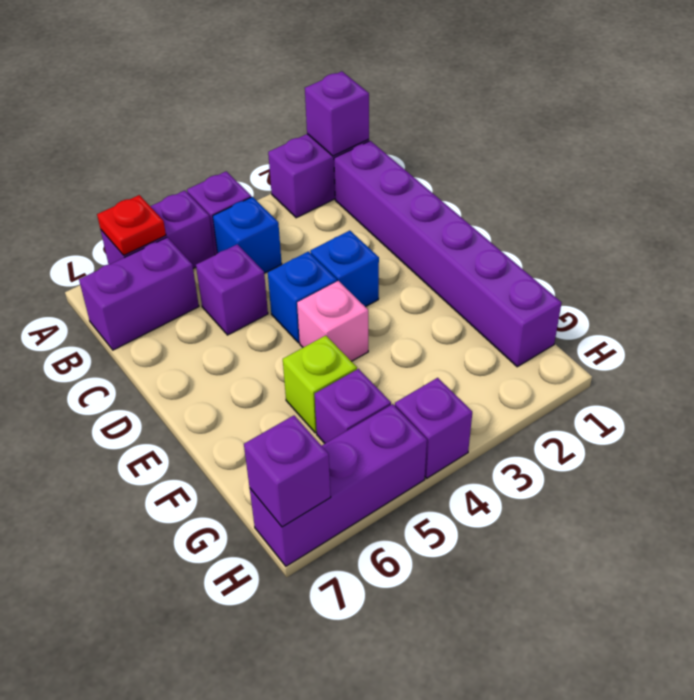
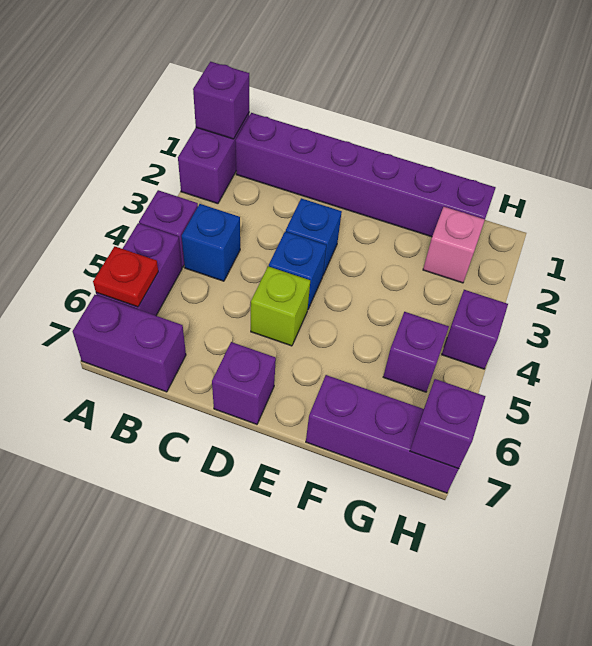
purple 1x2 brick [79,237,199,350] -> purple 1x2 brick turned to [73,295,186,392]
purple 1x1 brick [196,244,268,335] -> purple 1x1 brick moved to [212,342,276,424]
pink 1x1 brick [297,281,368,361] -> pink 1x1 brick moved to [423,207,485,283]
lime 1x1 brick [283,335,357,433] -> lime 1x1 brick moved to [251,266,310,346]
purple 1x3 brick [250,404,427,566] -> purple 1x3 brick turned to [306,375,459,493]

